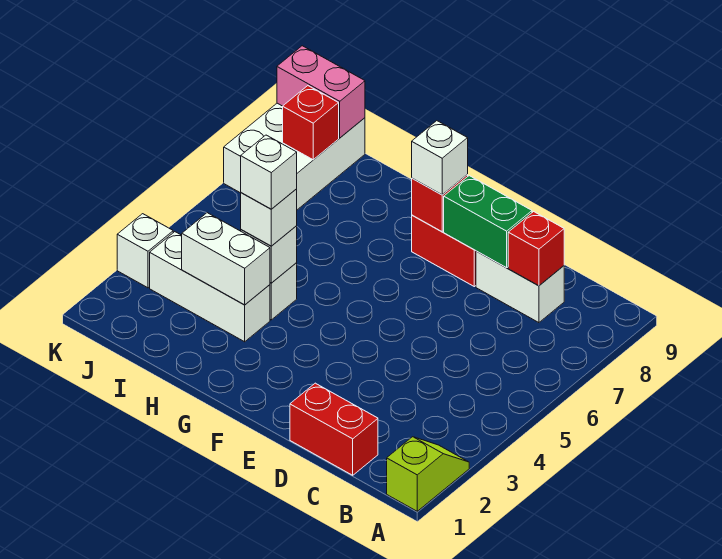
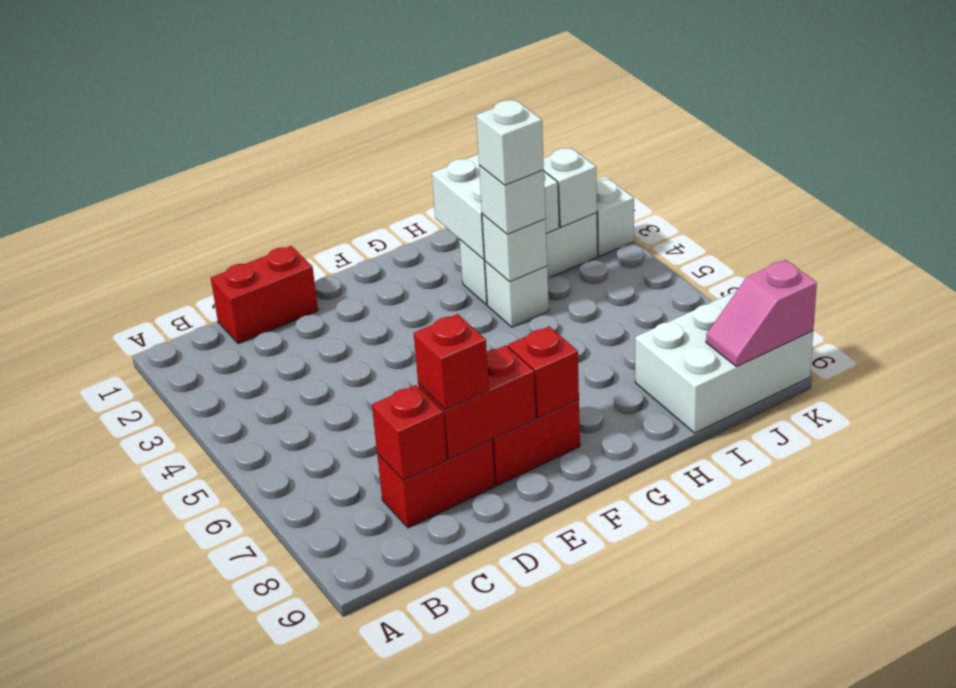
lime 1x2 slope [387,437,469,511] -> none
white 1x2 brick [476,251,564,323] -> red 1x2 brick [377,440,495,528]
green 1x2 brick [444,176,532,268] -> red 1x2 brick [418,345,536,459]
white 1x1 brick [412,121,468,195] -> white 1x1 brick moved to [543,148,597,227]
white 1x2 brick [182,213,270,305] -> white 2x2 brick [432,155,559,259]
white 2x3 brick [224,103,365,210] -> white 2x3 brick turned to [635,289,813,433]
red 1x1 brick [283,86,339,160] -> red 1x1 brick moved to [414,314,489,410]
pink 1x2 brick [277,46,365,138] -> pink 1x2 slope [706,260,817,367]

